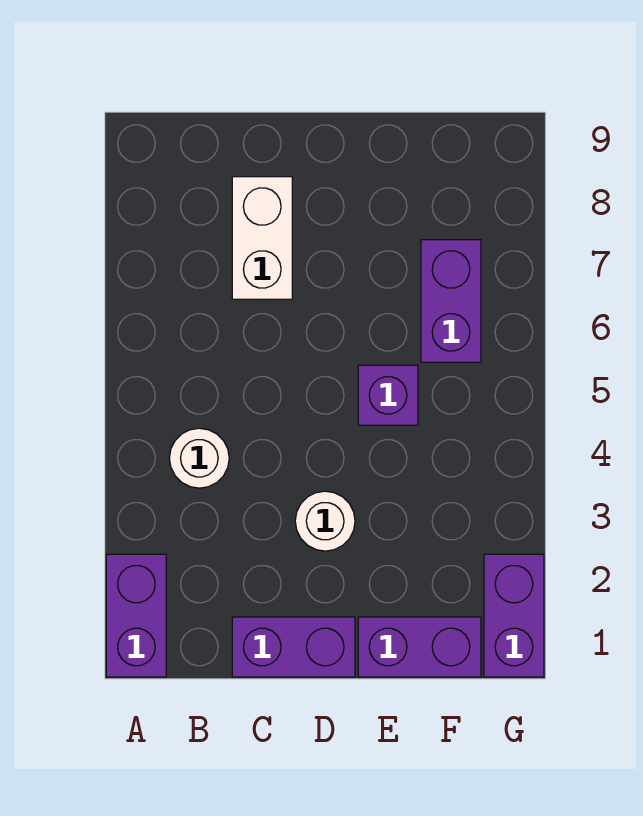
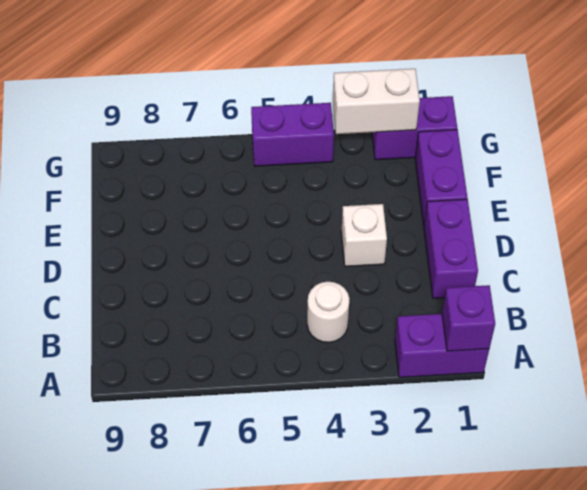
white 1x2 brick [232,177,292,299] -> white 1x2 brick moved to [333,69,420,134]
white 1x1 round brick [295,491,355,551] -> white 1x1 brick [341,204,387,266]
purple 1x1 brick [358,365,418,425] -> purple 1x1 brick moved to [442,285,495,351]
purple 1x2 brick [421,240,481,362] -> purple 1x2 brick moved to [251,103,334,166]

